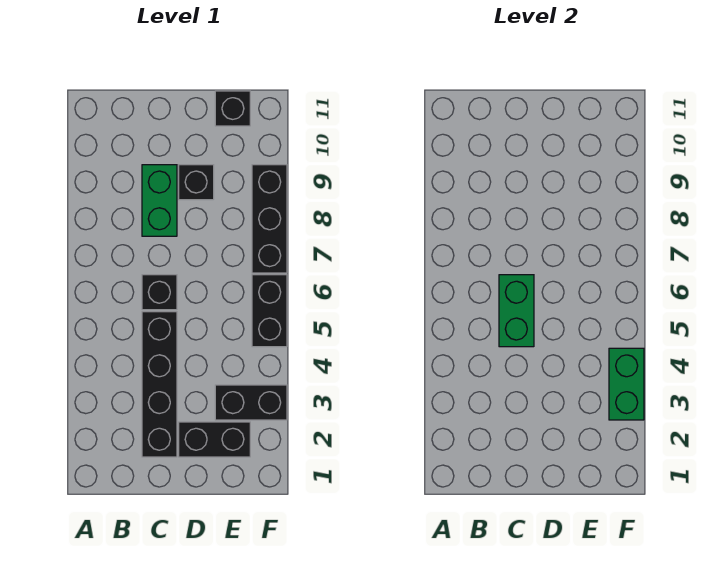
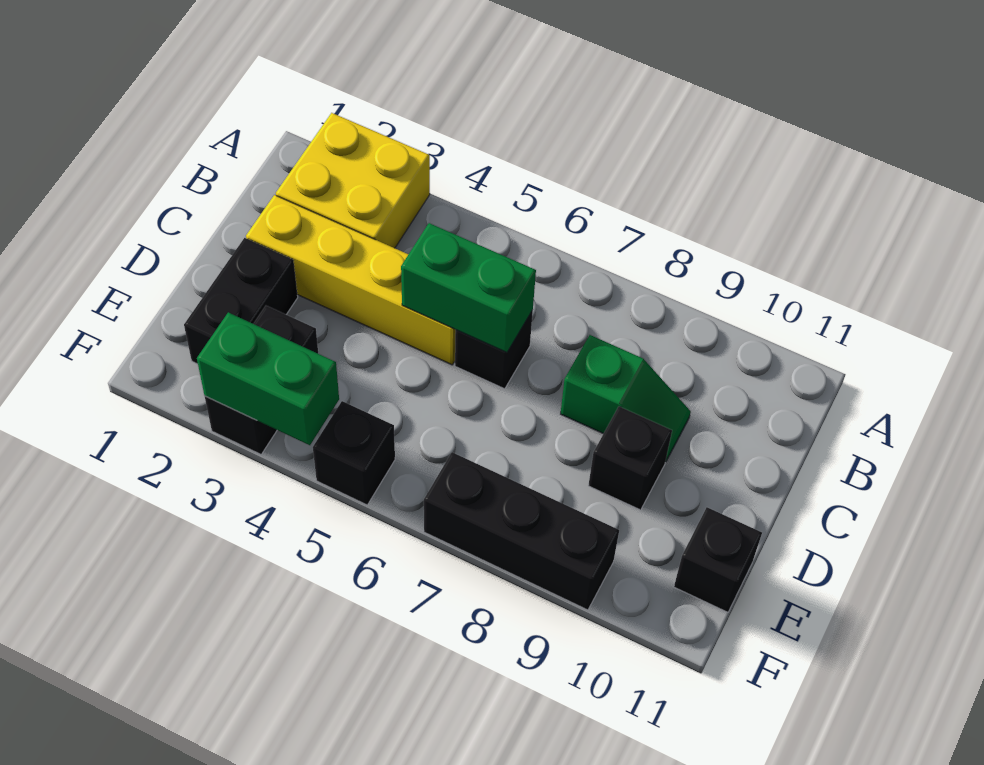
none -> yellow 2x2 brick [276,113,430,248]
black 1x4 brick [142,312,177,457] -> yellow 1x4 brick [246,195,456,365]
green 1x2 brick [142,165,177,236] -> green 1x2 slope [561,335,691,462]
black 1x2 brick [252,275,287,347] -> black 1x1 brick [313,401,395,505]

